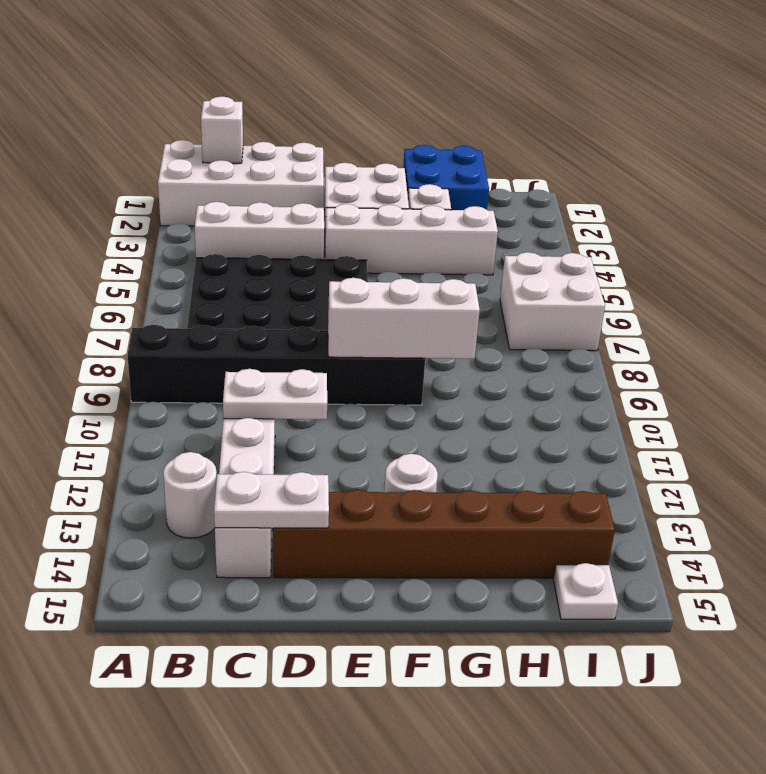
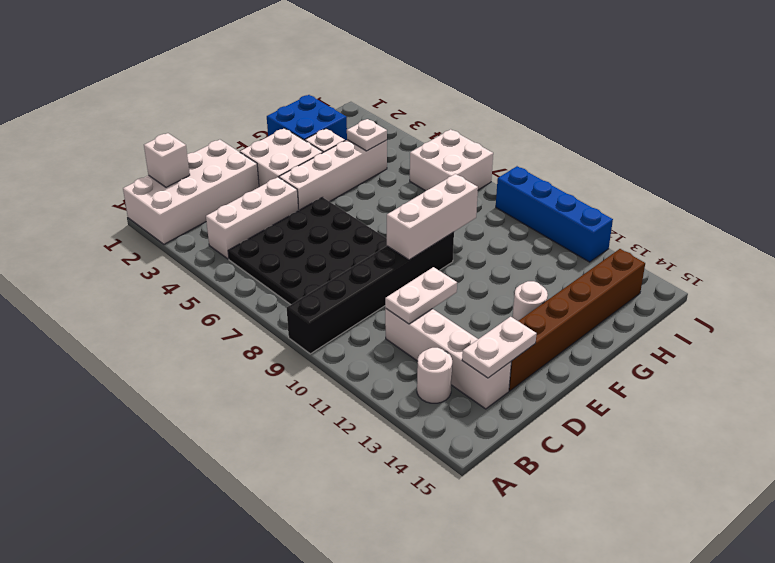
white 1x1 plate [553,563,618,619] -> white 1x1 plate moved to [347,119,387,151]
none -> blue 1x4 brick [496,166,613,262]

